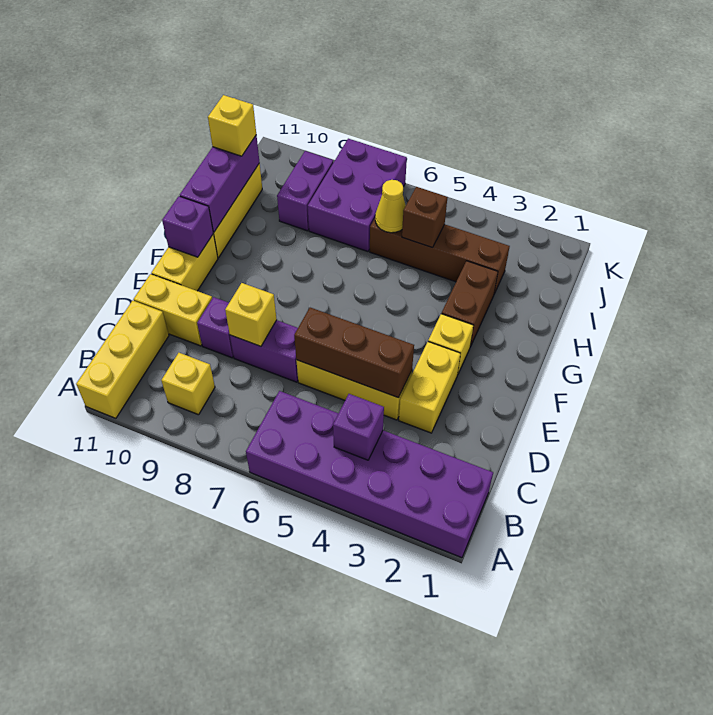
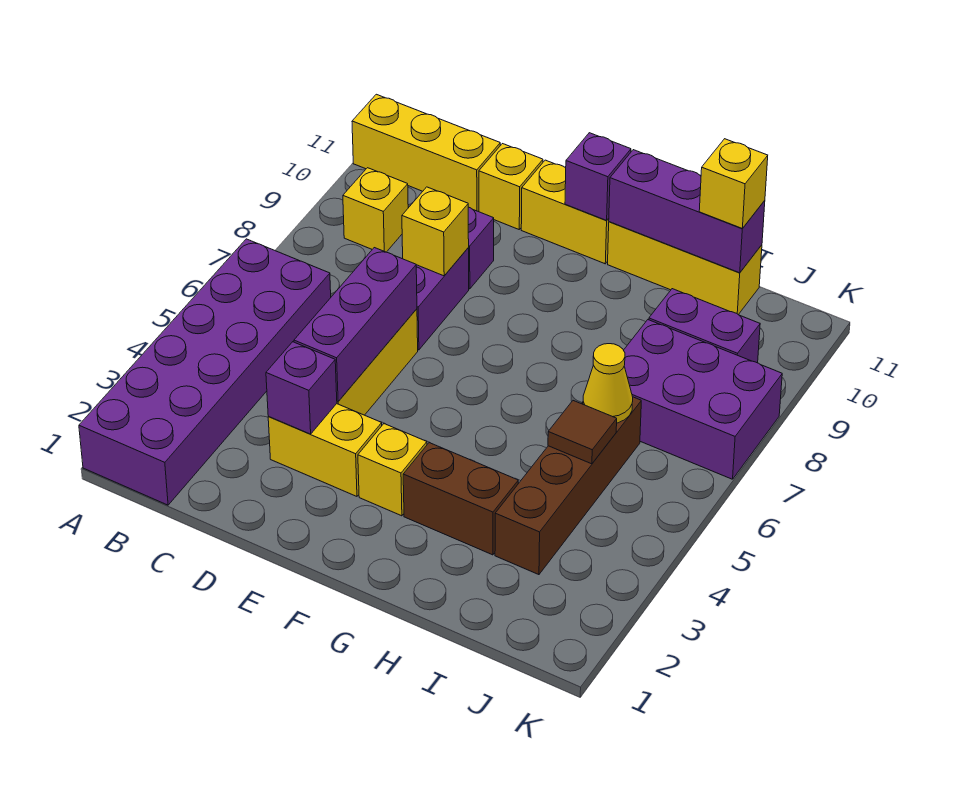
purple 1x1 brick [333,394,384,460] -> purple 1x1 brick moved to [266,342,337,434]
brown 1x3 brick [294,308,414,398] -> purple 1x3 brick [294,248,417,402]
yellow 1x2 brick [133,274,212,346] -> yellow 1x1 brick [479,144,543,229]
brown 1x1 brick [402,187,447,247] -> brown 1x1 tile [548,401,617,464]

